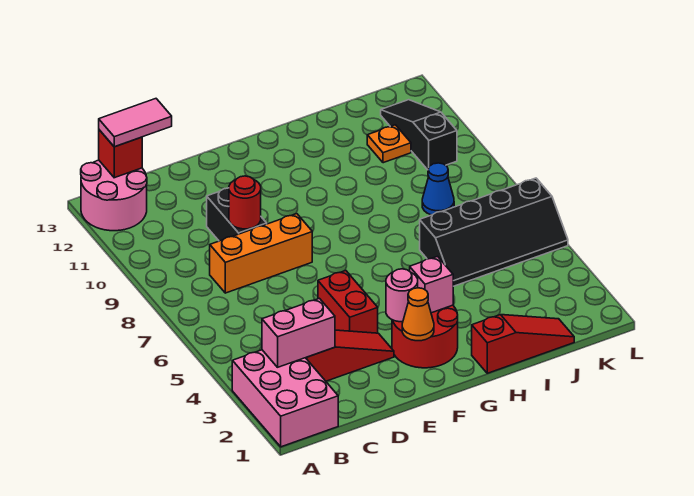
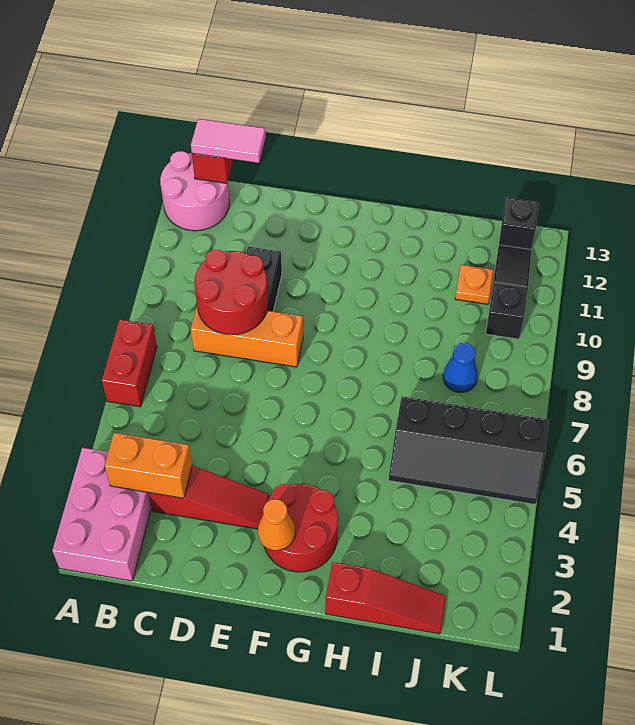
pink 1x2 brick [262,298,335,367] -> orange 1x2 brick [105,433,192,498]
red 1x1 round brick [229,176,261,229] -> red 2x2 round brick [194,250,268,335]
red 1x2 brick [318,271,378,333] -> red 1x2 brick moved to [102,320,157,407]
pink 1x1 round brick [386,269,418,322] -> none
pink 1x1 brick [410,257,453,313] -> none
none -> black 1x1 brick [499,198,539,249]

